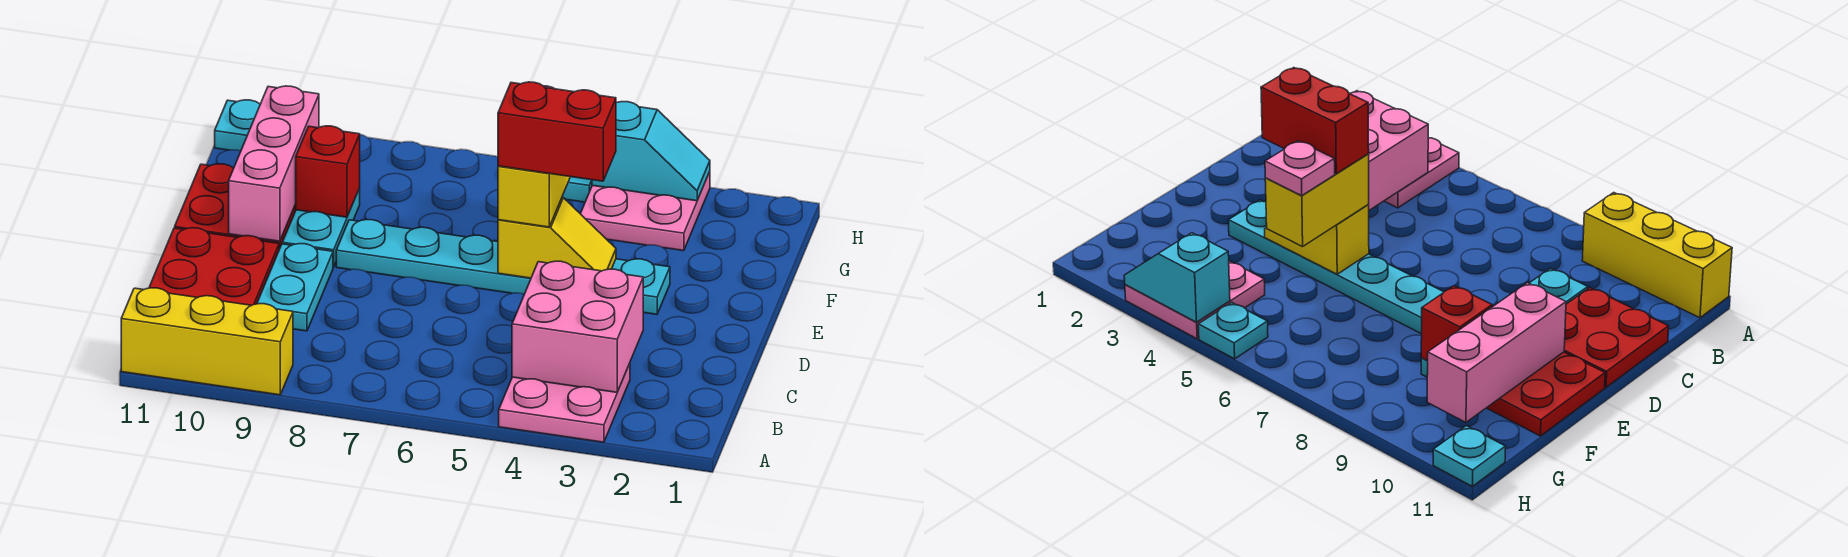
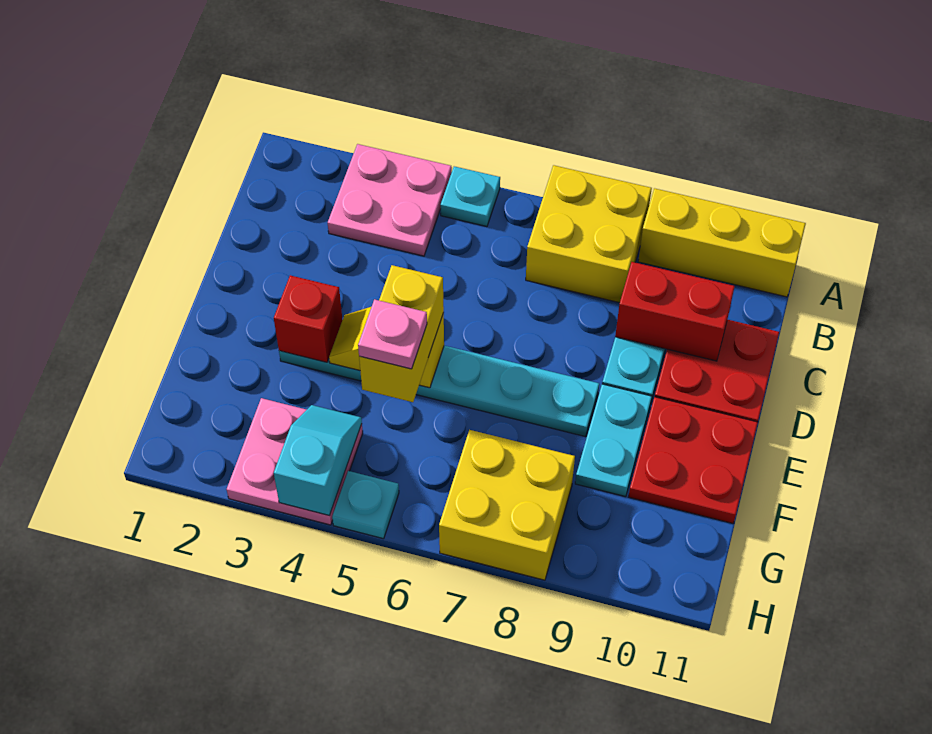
none -> yellow 2x2 brick [526,165,652,303]
pink 2x2 brick [512,261,643,392] -> none
red 1x2 brick [498,82,616,181] -> red 1x2 brick moved to [615,262,735,361]
pink 1x3 brick [229,86,319,241] -> none
red 1x1 brick [295,126,360,217] -> red 1x1 brick moved to [274,275,342,362]
none -> yellow 2x2 brick [439,430,575,580]
cyan 1x2 slope [592,102,710,201] -> cyan 1x2 slope turned to [274,405,362,516]
cyan 1x1 plate [215,100,260,151] -> cyan 1x1 plate moved to [441,166,500,227]

